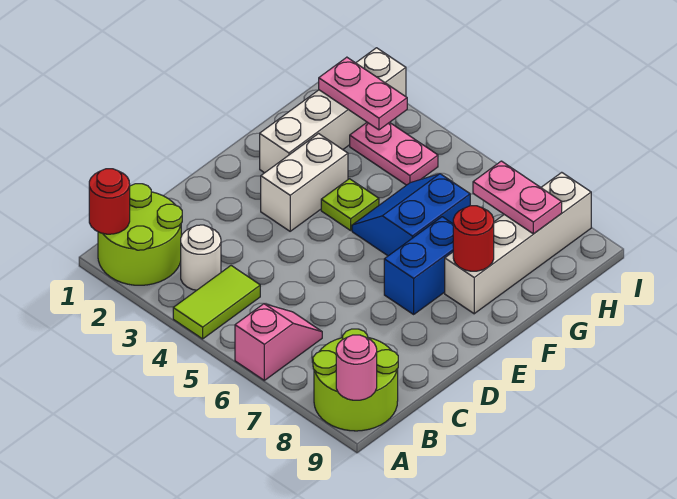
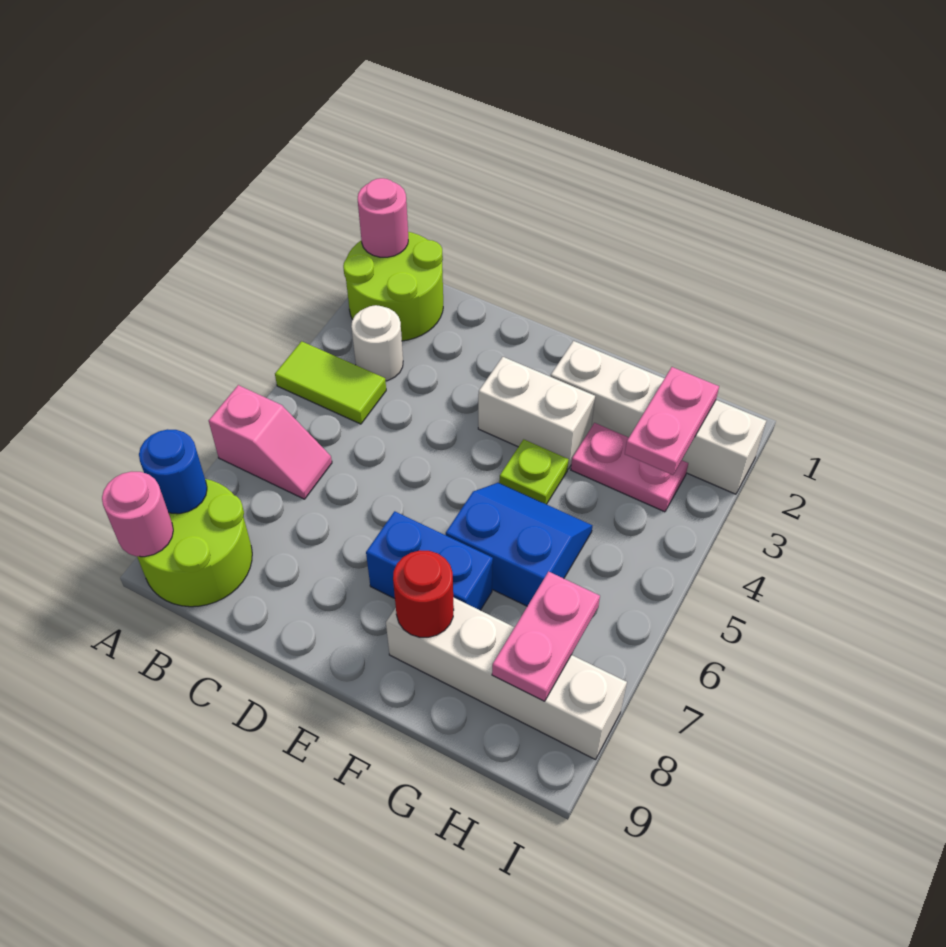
red 1x1 round brick [89,169,130,234] -> pink 1x1 round brick [358,178,408,257]
none -> blue 1x1 round brick [139,429,207,514]
pink 1x2 plate [350,122,438,185] -> pink 1x2 plate turned to [571,423,688,512]

